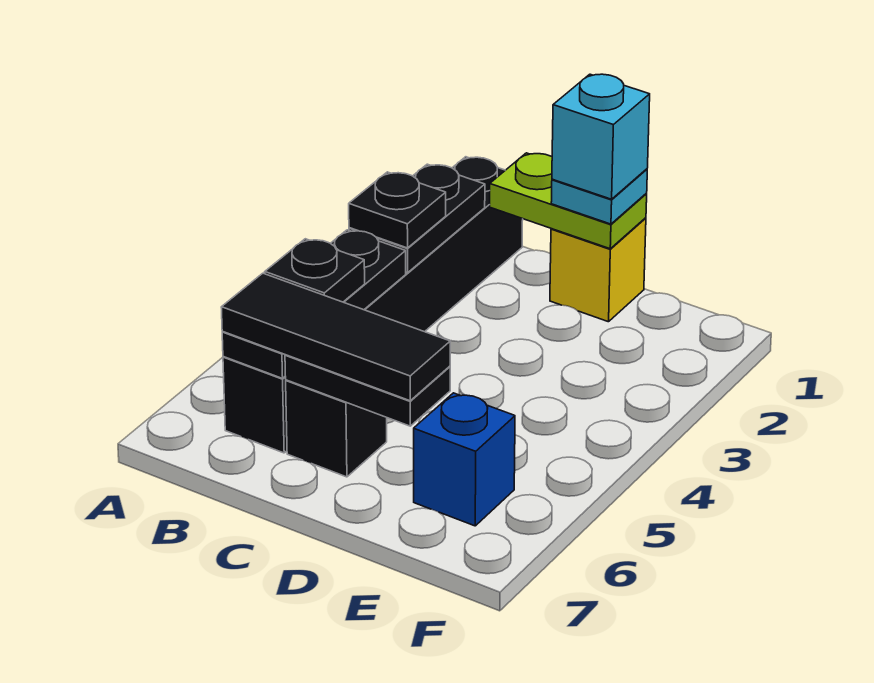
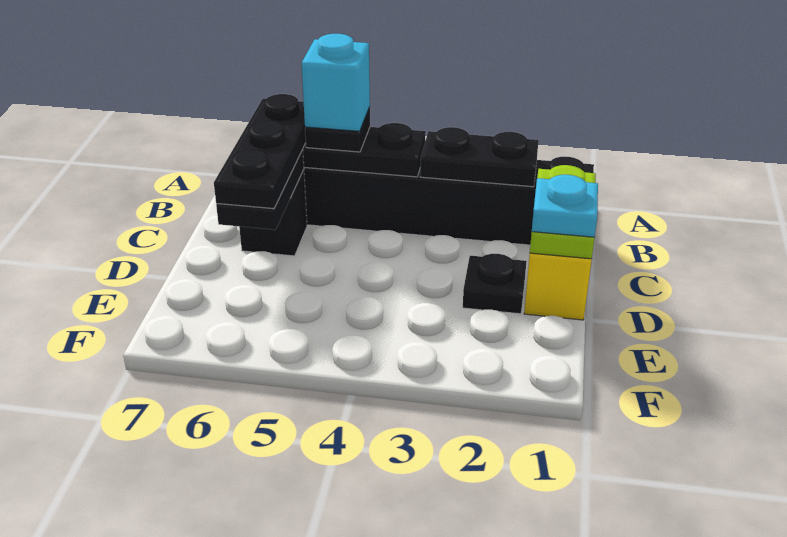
black 1x1 plate [349,172,446,248] -> black 1x1 plate moved to [463,254,527,314]
black 1x3 tile [221,273,450,401] -> black 1x3 plate [214,94,306,209]
cyan 1x1 brick [552,74,650,199] -> cyan 1x1 brick moved to [302,34,370,131]
blue 1x1 brick [414,393,515,526] -> none

